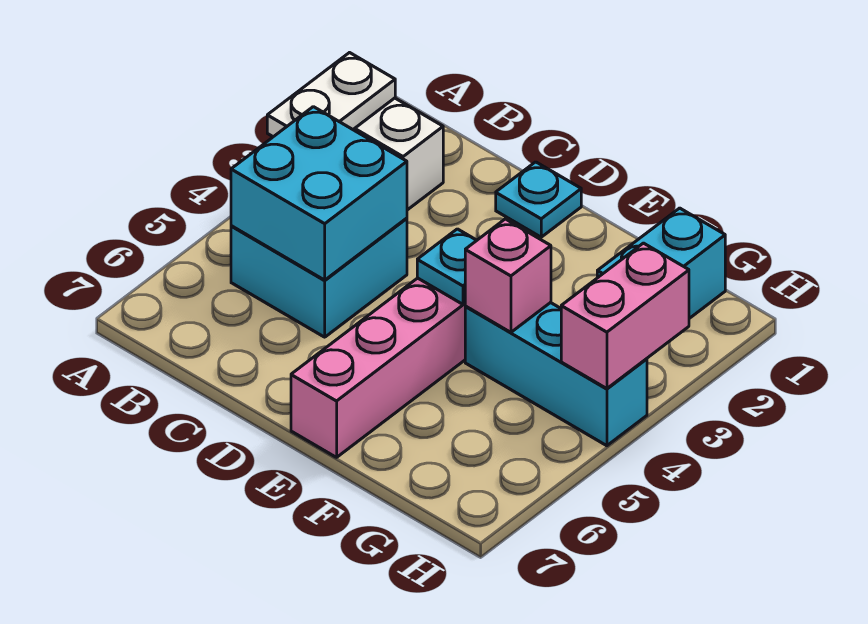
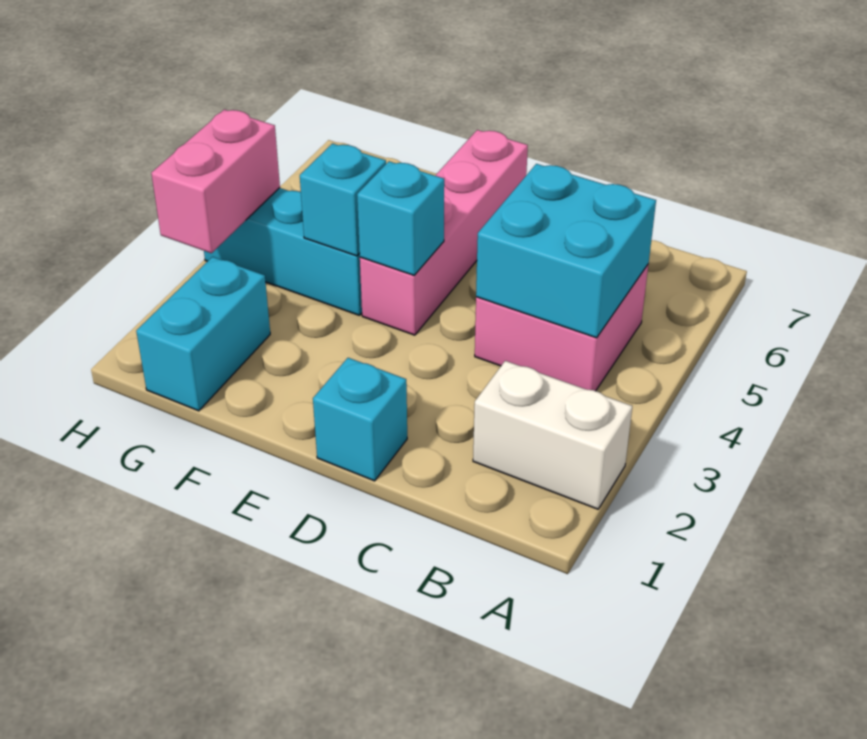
white 1x2 plate [267,53,395,137] -> none
cyan 2x2 brick [231,218,407,337] -> pink 2x2 brick [475,265,648,391]
cyan 1x1 plate [496,162,581,237] -> cyan 1x1 brick [313,358,407,481]
cyan 1x1 plate [417,229,477,304] -> cyan 1x1 brick [357,161,444,275]
pink 1x1 brick [465,219,551,332] -> cyan 1x1 brick [300,144,386,256]

